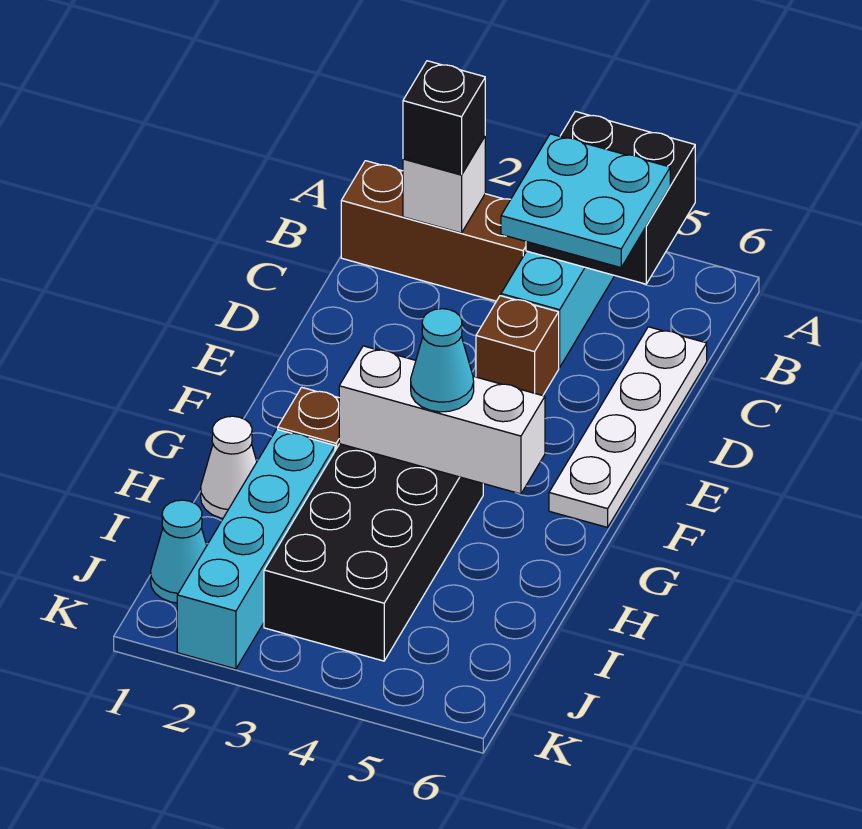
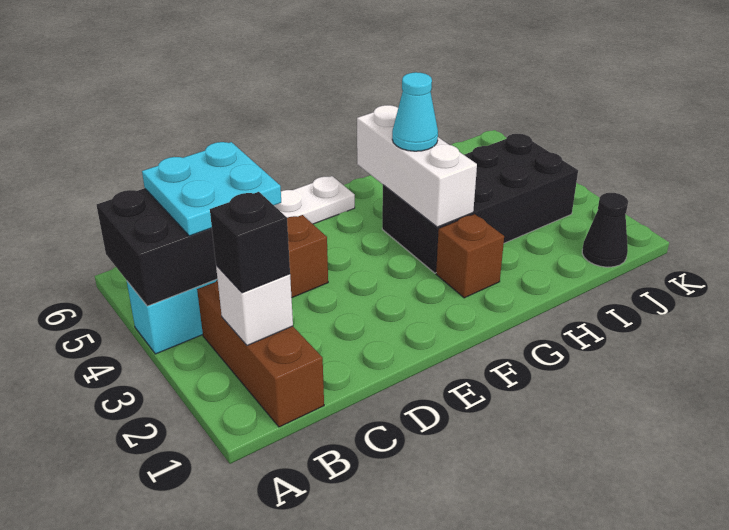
white 1x1 cone [201,416,257,518] -> none
cyan 1x4 brick [177,429,335,669] -> none
cyan 1x1 cone [151,500,207,603] -> black 1x1 cone [582,193,628,267]

